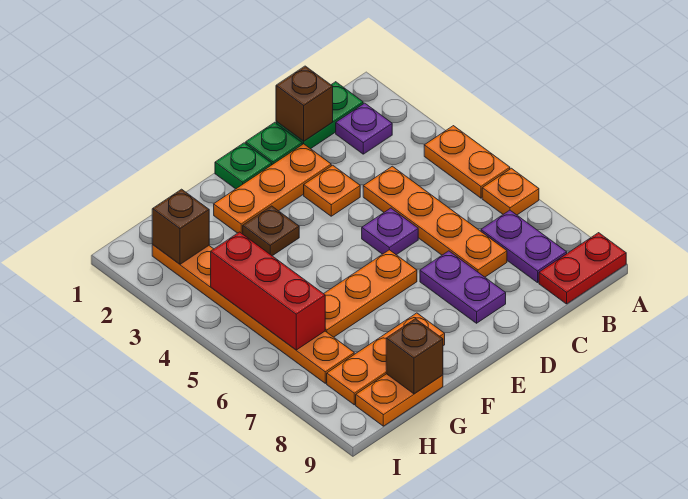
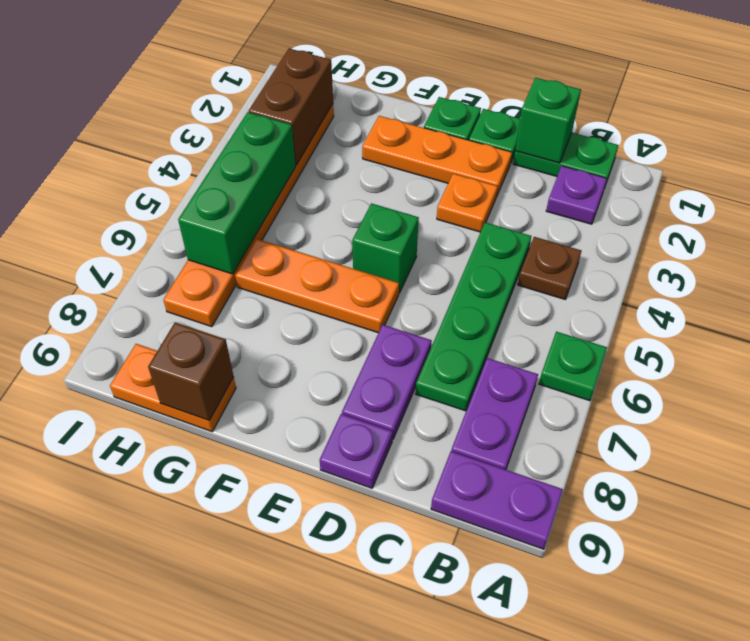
orange 1x2 plate [424,126,510,198] -> none
orange 1x1 plate [482,168,539,215] -> green 1x1 plate [539,332,607,401]
red 1x2 plate [539,233,626,304] -> purple 1x2 plate [431,451,563,549]
brown 1x1 brick [276,66,333,141] -> green 1x1 brick [515,78,581,163]
orange 1x4 plate [363,166,507,277] -> green 1x4 plate [416,222,531,411]
purple 1x1 plate [362,208,418,255] -> purple 1x1 plate moved to [320,414,393,488]
none -> green 1x1 brick [352,203,419,293]
brown 1x1 plate [243,206,299,256] -> brown 1x1 plate moved to [518,237,581,299]
orange 1x3 plate [327,313,445,405] -> none
brown 1x1 brick [152,189,209,264] -> brown 1x2 brick [249,49,333,165]
red 1x3 brick [211,232,325,350] -> green 1x3 brick [178,112,296,274]

